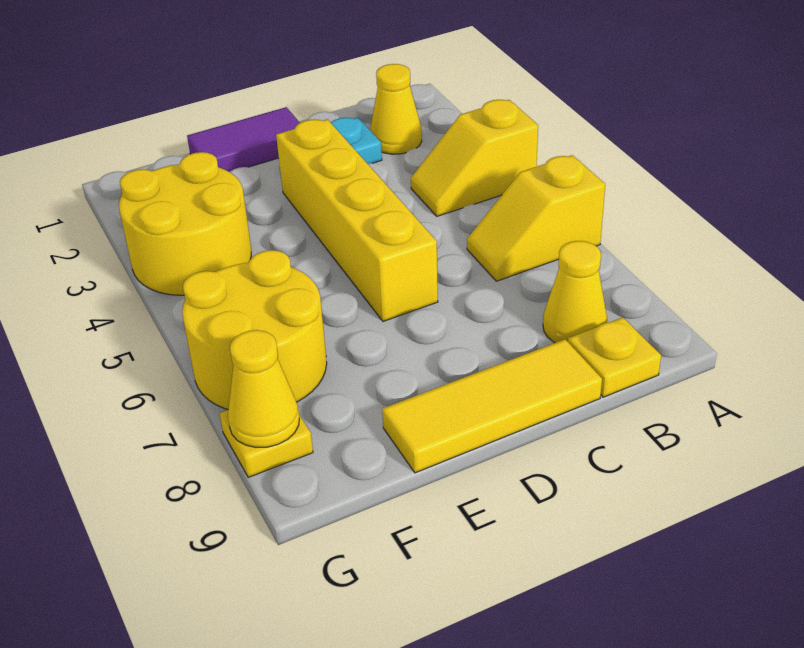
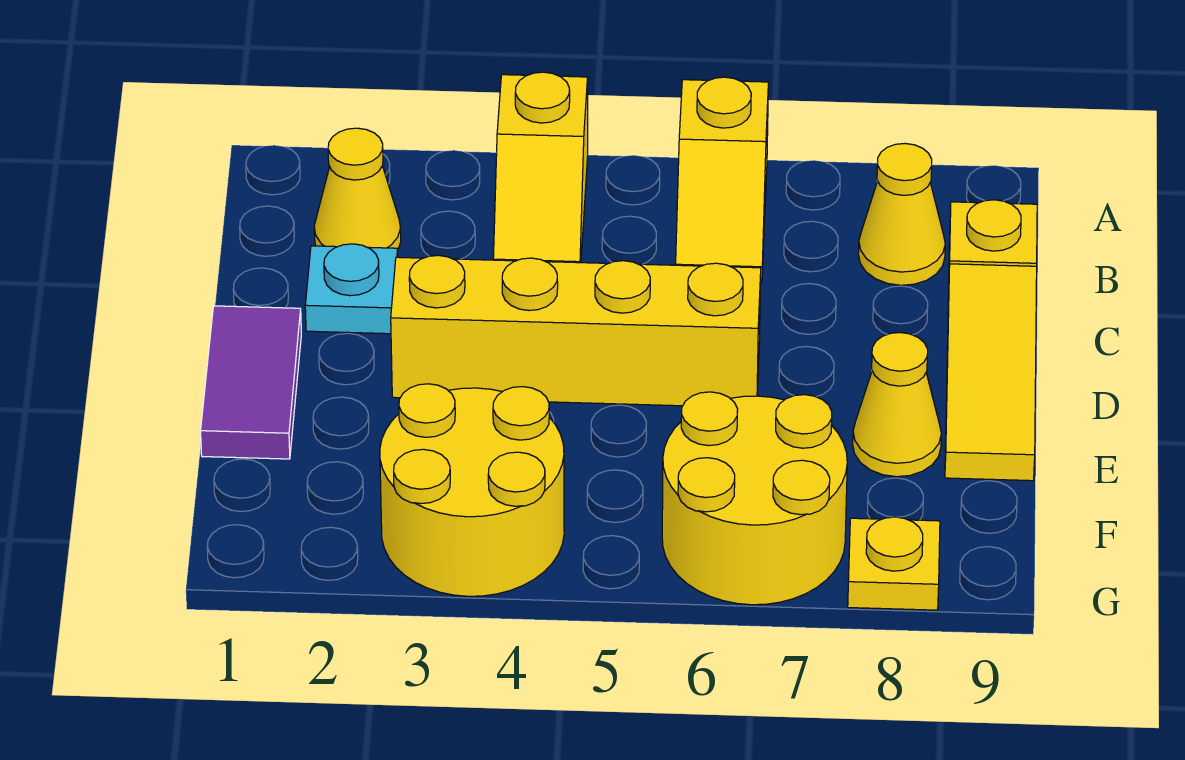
yellow 1x1 cone [228,330,299,447] -> yellow 1x1 cone moved to [853,332,941,477]

